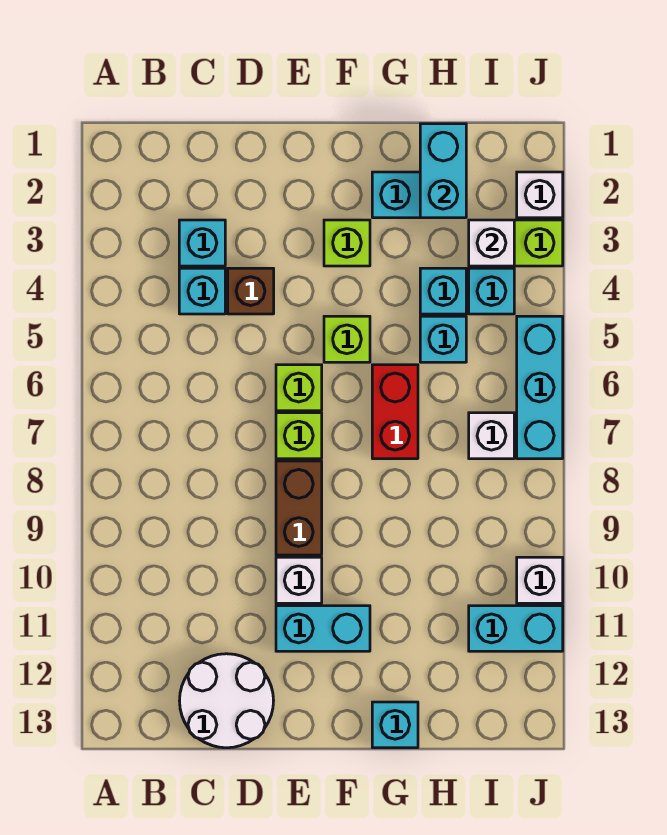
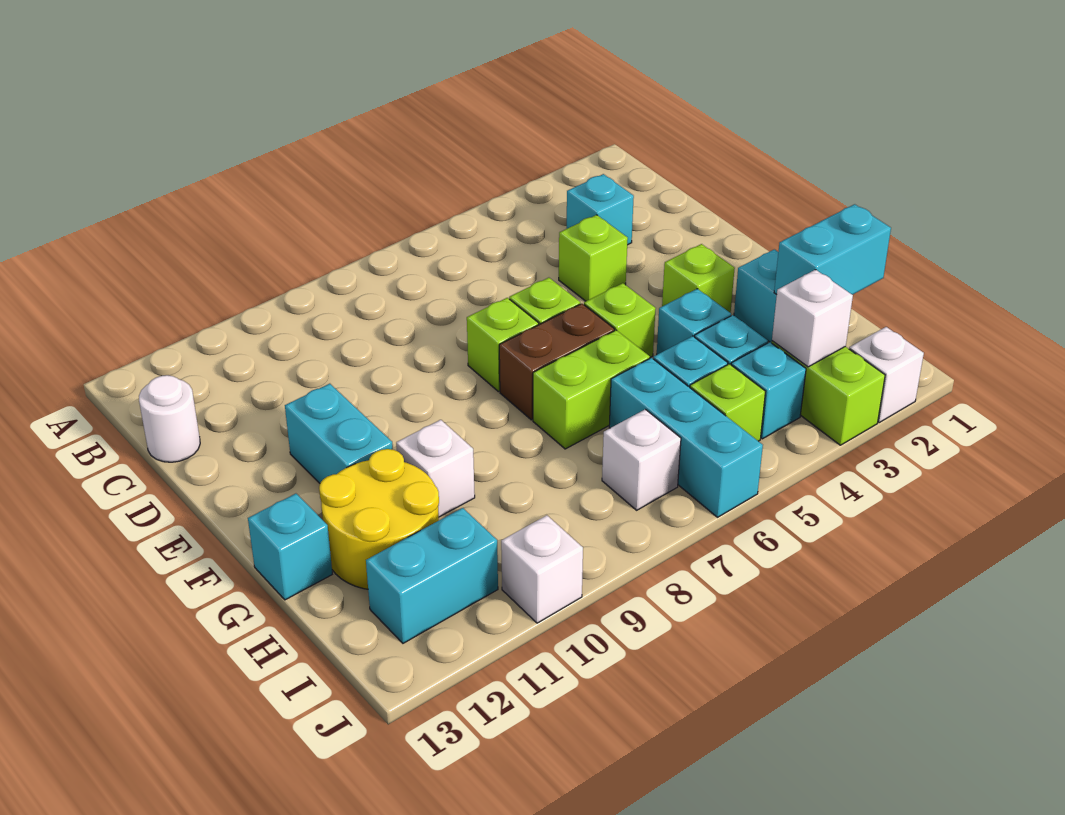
cyan 1x1 brick [179,268,225,314] -> cyan 1x1 brick moved to [657,289,731,354]
white 2x2 round brick [180,654,274,748] -> white 1x1 round brick [139,375,200,462]
brown 1x1 brick [228,268,274,314] -> lime 1x1 brick [559,215,628,301]
brown 1x2 brick [276,461,322,555] -> brown 1x2 brick moved to [499,304,614,420]
white 1x1 brick [276,557,322,603] -> white 1x1 brick moved to [396,420,475,517]
red 1x2 brick [372,365,418,459] -> lime 1x2 brick [533,330,650,449]
none -> yellow 2x2 round brick [319,449,439,589]
none -> lime 1x1 brick [690,364,766,441]
cyan 1x2 brick [469,606,563,651] -> cyan 1x2 brick turned to [366,508,498,643]
cyan 1x3 brick [517,316,563,459] -> cyan 1x3 brick turned to [609,358,763,517]

